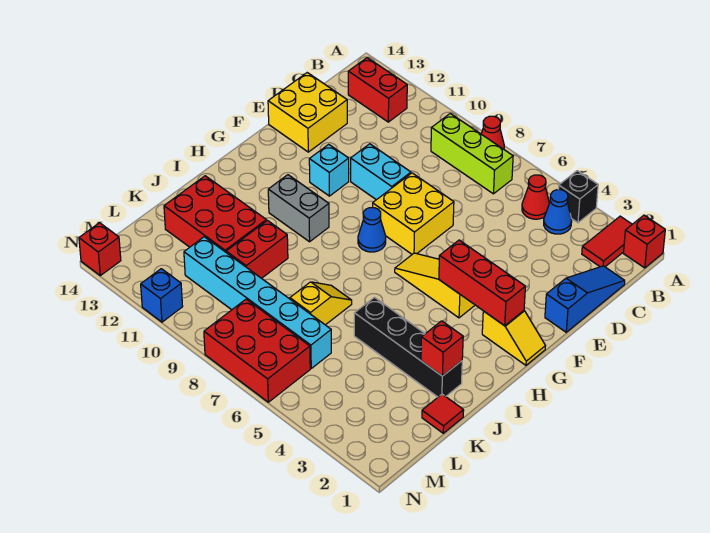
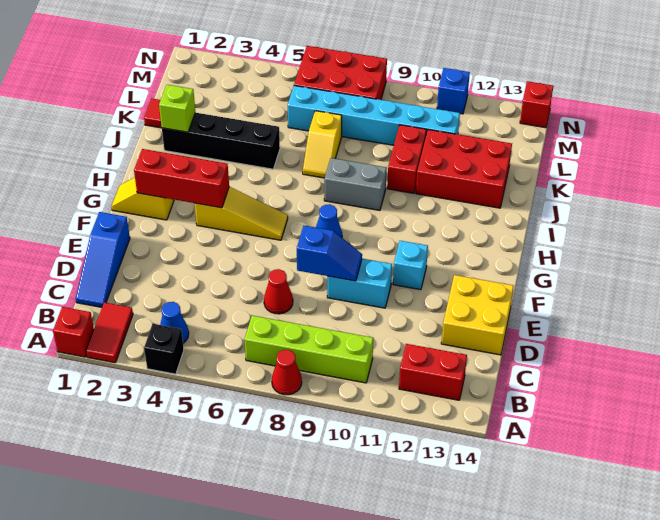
red 1x1 cone [522,175,549,219] -> red 1x1 cone moved to [264,269,293,314]
lime 1x3 brick [431,114,513,194] -> lime 1x4 brick [244,315,373,383]
yellow 2x2 brick [373,173,454,254] -> none
none -> blue 1x2 slope [297,226,362,281]
grey 1x2 brick [268,175,329,242] -> grey 1x2 brick moved to [324,158,387,210]
red 1x1 brick [421,321,463,376] -> lime 1x1 brick [159,85,195,132]

